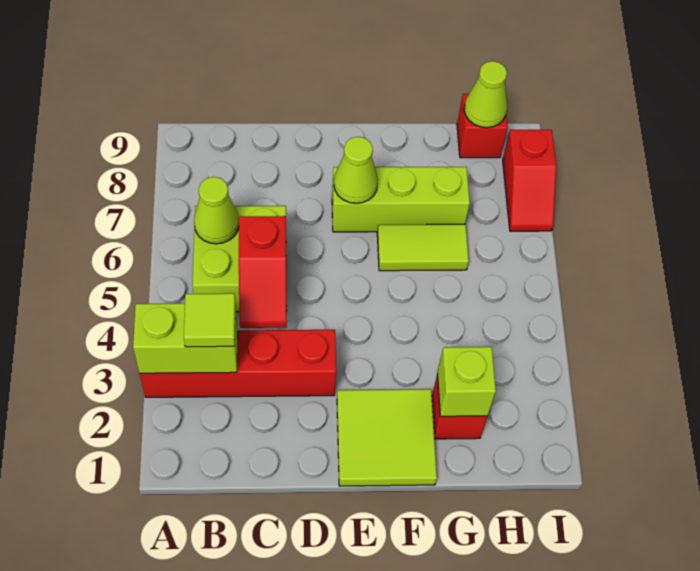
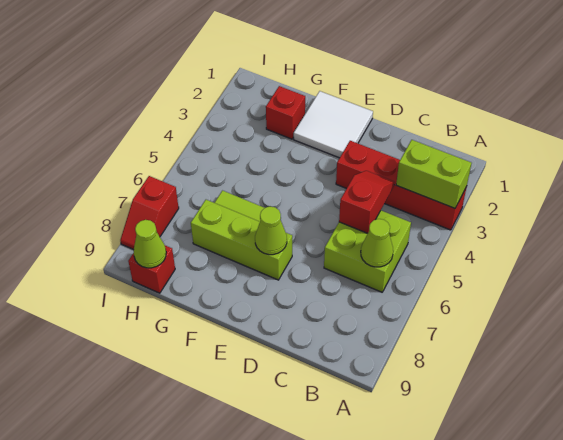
lime 1x1 tile [184,293,235,347] -> none
lime 2x2 tile [337,389,437,486] -> white 2x2 tile [294,91,373,158]
lime 1x1 brick [437,347,496,416] -> none
red 1x2 slope [503,130,556,231] -> red 1x2 slope turned to [120,176,179,250]

